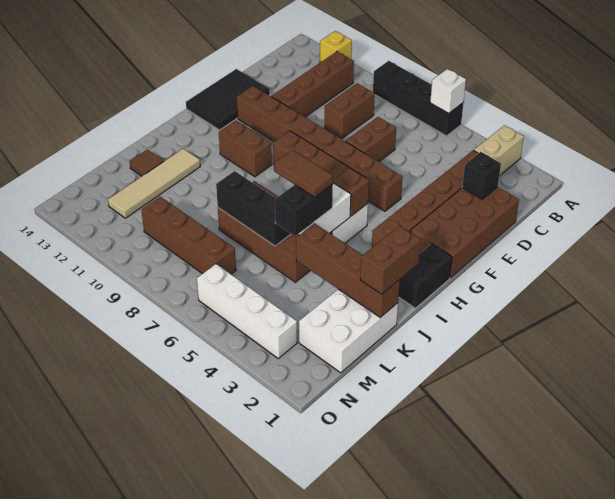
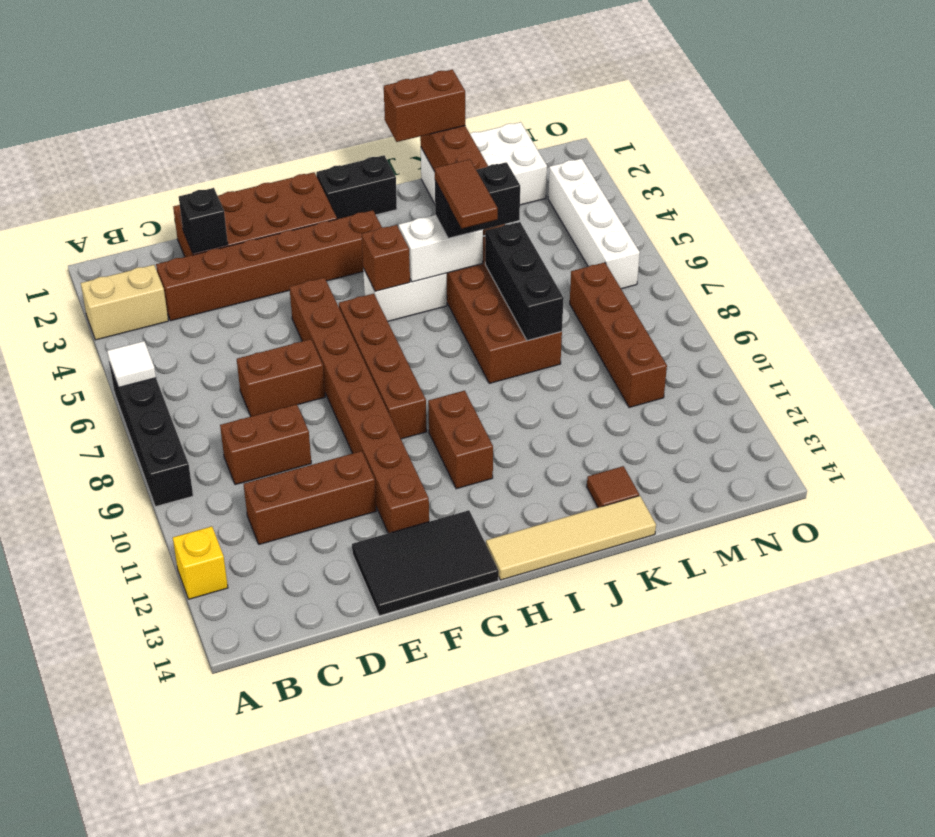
white 1x1 brick [430,69,466,113] -> white 1x1 tile [107,341,156,388]
brown 1x4 brick [272,52,354,117] -> brown 1x3 brick [244,451,376,544]
tan 1x4 tile [108,149,200,218] -> tan 1x4 tile moved to [486,496,656,580]

